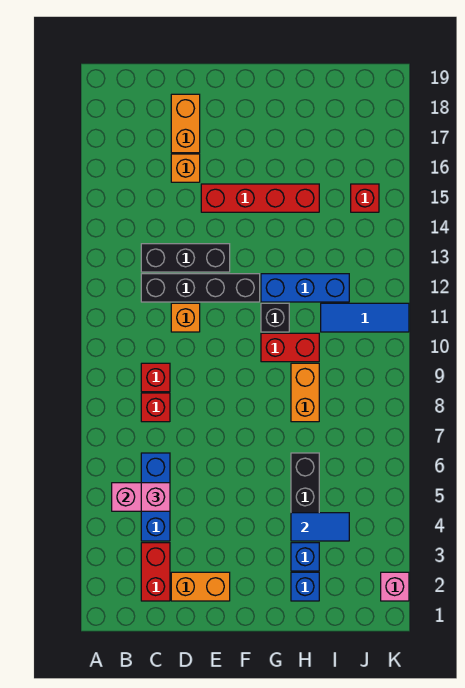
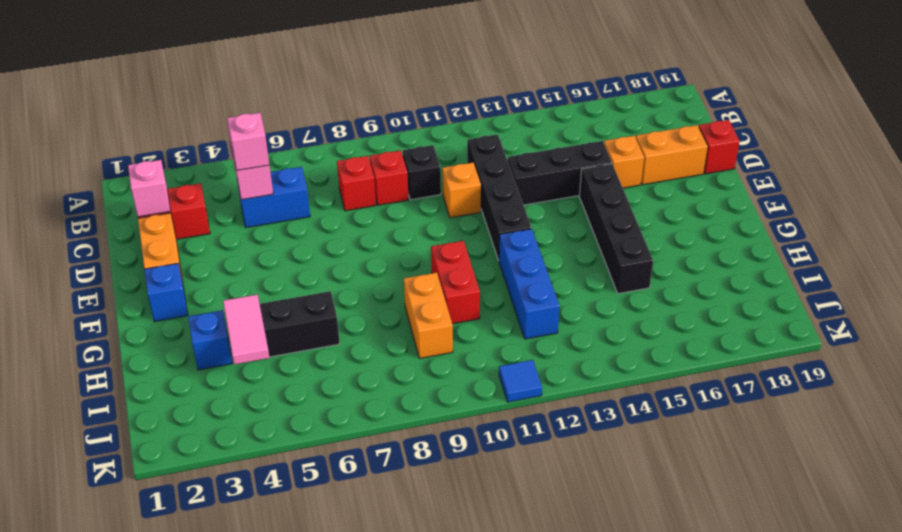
blue 1x3 brick [141,453,170,541] -> blue 1x2 brick [238,167,310,228]
black 1x3 brick [141,244,230,272] -> black 1x3 brick turned to [508,141,612,205]
red 1x4 brick [201,184,319,212] -> black 1x4 brick [579,164,653,294]
black 1x1 brick [261,303,289,332] -> black 1x1 brick moved to [403,145,441,200]
blue 1x1 brick [291,572,319,601] -> blue 1x1 brick moved to [144,263,188,322]
blue 1x2 tile [291,513,349,541] -> pink 1x2 tile [223,295,269,365]
orange 1x2 brick [291,363,319,422] -> orange 1x2 brick turned to [404,273,453,358]
blue 1x3 tile [321,303,409,332] -> blue 1x1 tile [499,360,542,402]
red 1x1 brick [351,184,379,212] -> red 1x1 brick moved to [699,120,740,174]
pink 1x1 brick [381,572,409,601] -> pink 1x1 brick moved to [128,160,170,217]

